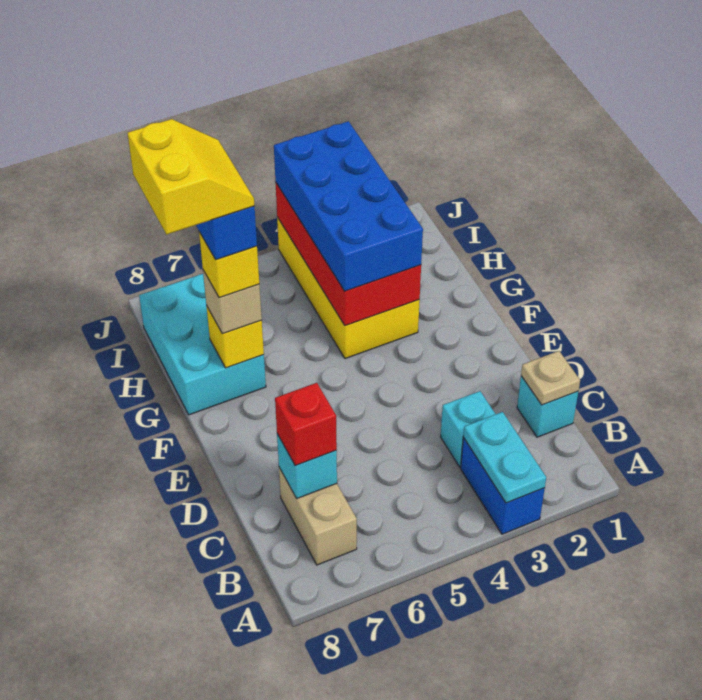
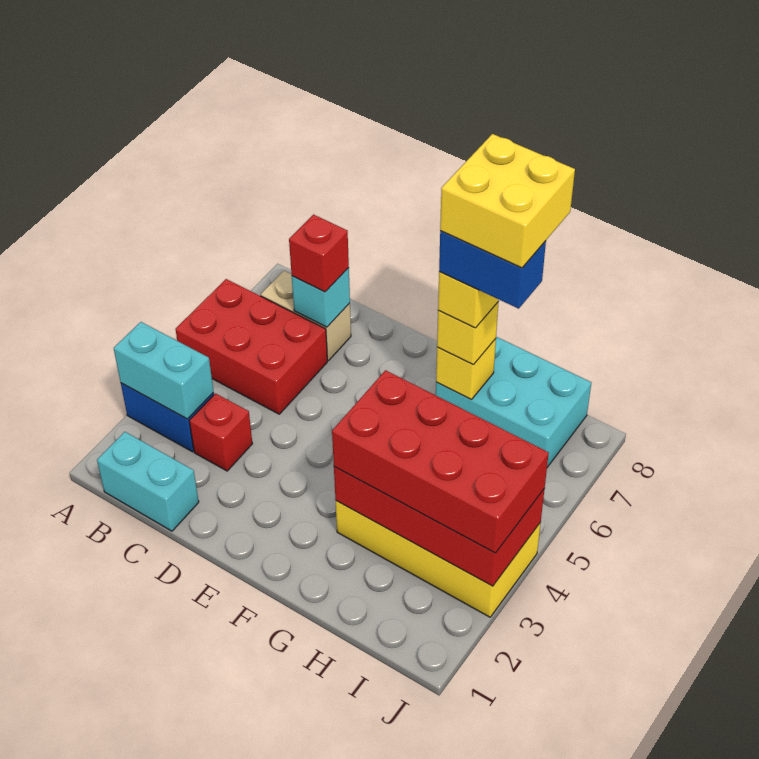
cyan 1x2 plate [463,412,546,503] -> cyan 1x2 brick [114,322,214,419]
none -> red 2x3 brick [176,279,327,414]
cyan 1x1 brick [517,376,578,437] -> cyan 1x2 brick [97,432,199,531]
tan 1x1 plate [521,351,580,405] -> none
cyan 1x1 brick [440,391,495,467] -> red 1x1 brick [189,393,252,471]
blue 2x4 brick [274,121,423,291] -> red 2x4 brick [332,370,549,553]
tan 1x1 brick [203,270,262,334] -> yellow 1x1 brick [437,302,498,365]
yellow 2x2 slope [127,119,254,235] -> yellow 2x2 brick [440,134,575,268]

